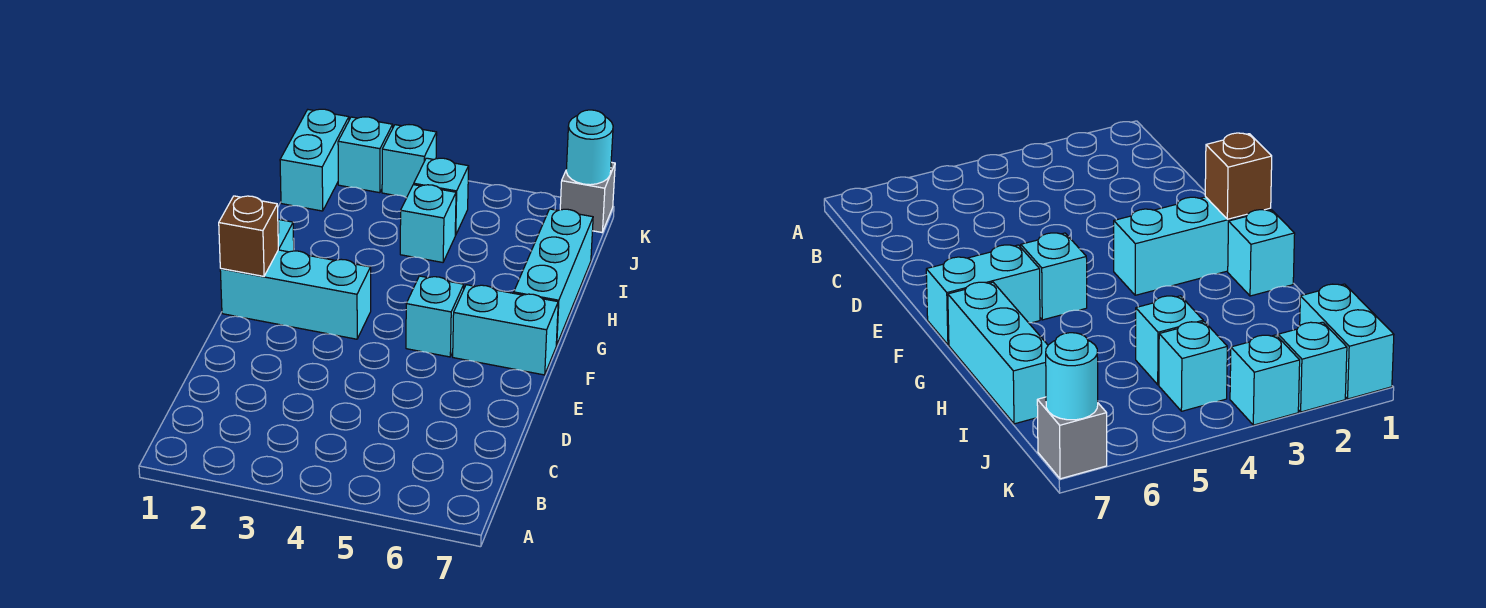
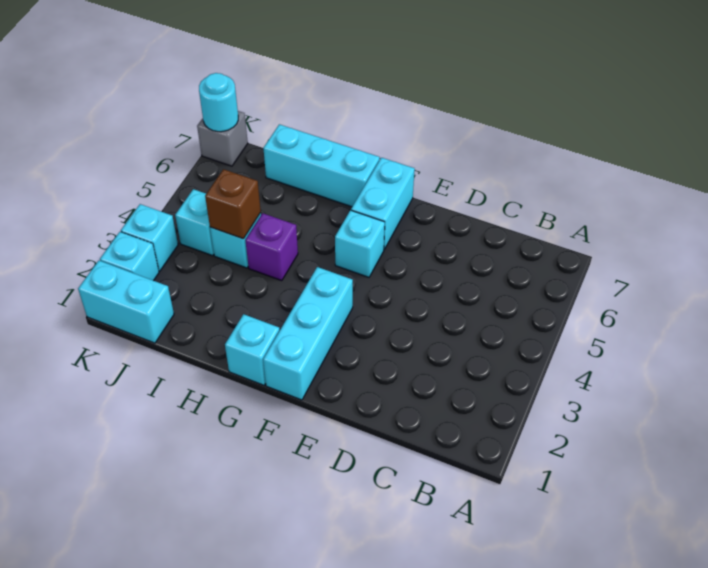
brown 1x1 brick [219,196,278,276] -> brown 1x1 brick moved to [205,169,261,239]
none -> purple 1x1 brick [245,213,298,281]

